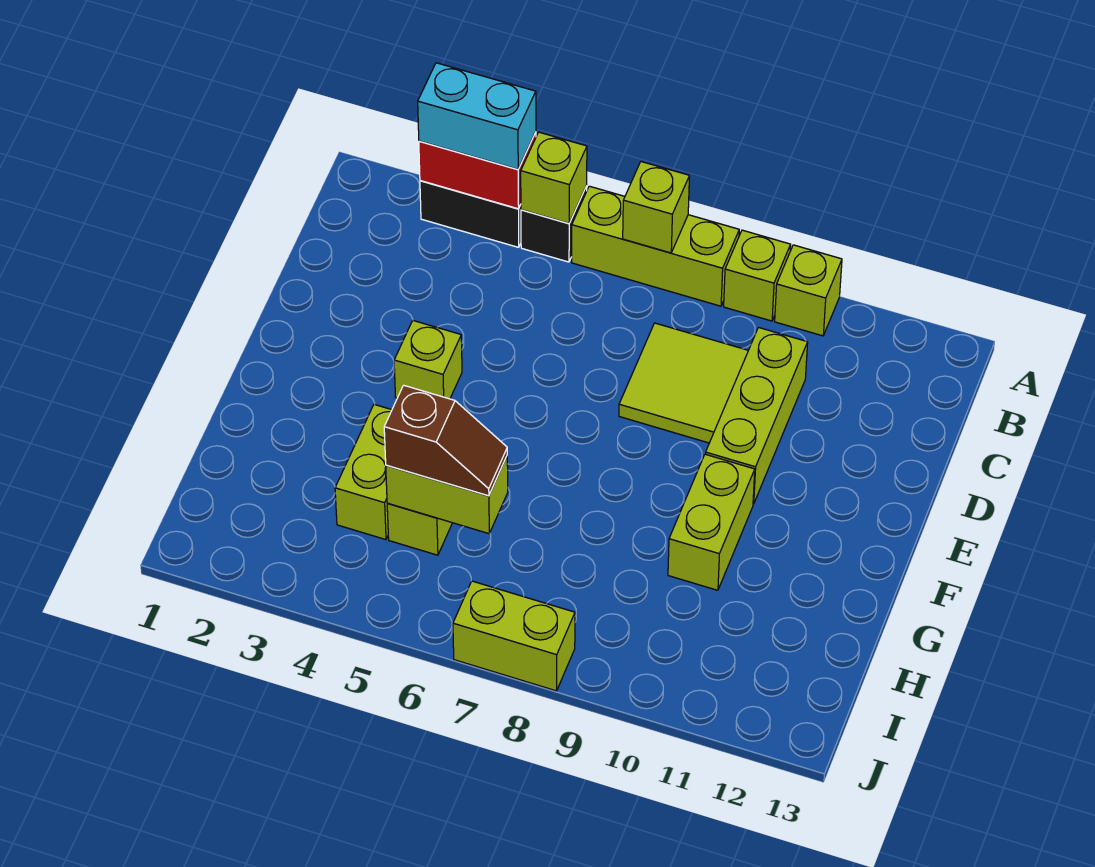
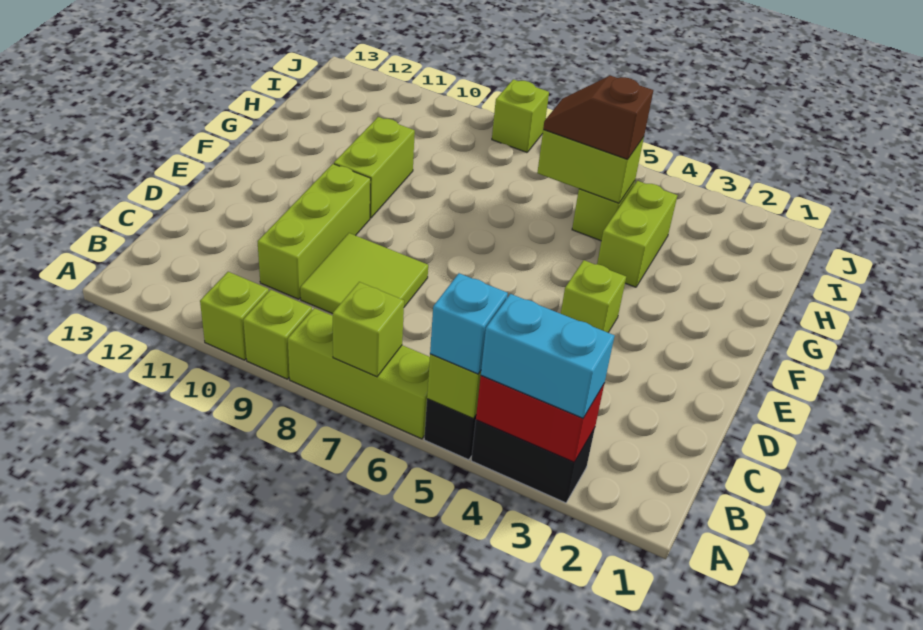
none -> cyan 1x1 brick [430,273,508,374]
lime 1x2 brick [453,581,575,691] -> lime 1x1 brick [492,79,549,152]

